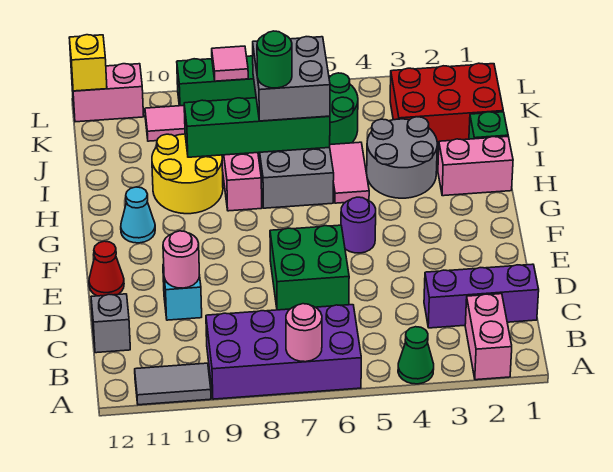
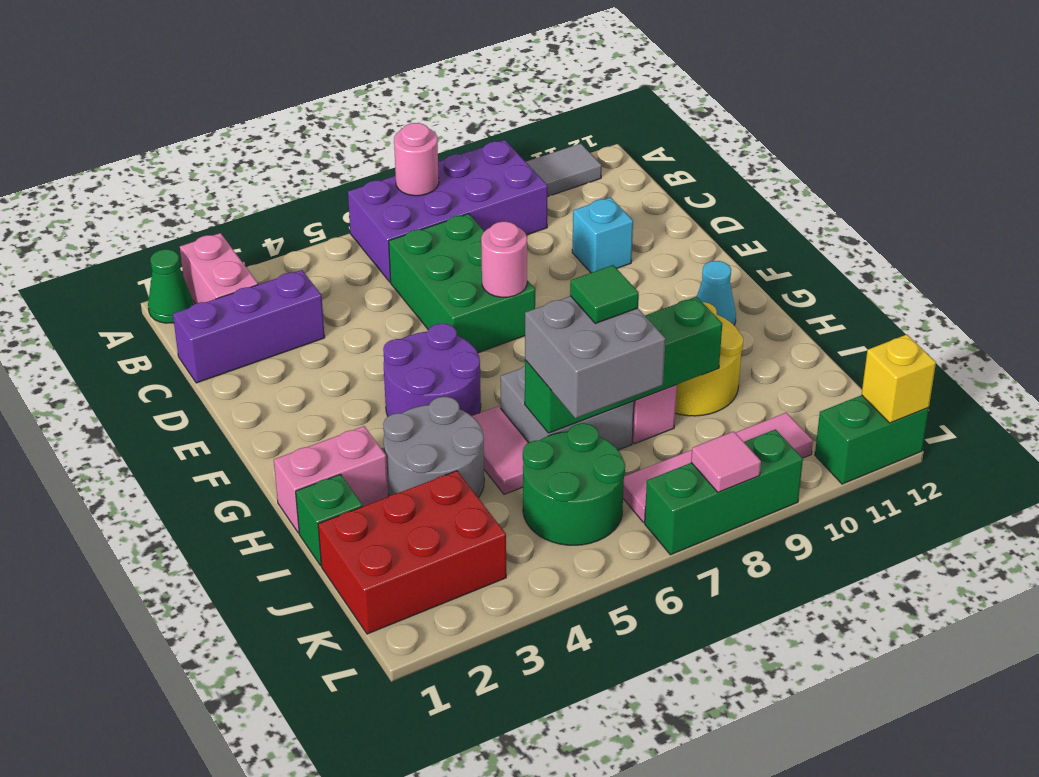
green 1x1 cone [398,327,434,384] -> green 1x1 cone moved to [148,249,193,323]
grey 1x1 brick [91,294,130,353] -> none
green 2x2 brick [270,225,349,310] -> green 2x3 brick [389,214,535,353]
pink 1x1 round brick [163,231,199,288] -> pink 1x1 round brick moved to [481,222,527,297]
red 1x1 cone [89,241,124,296] -> none
purple 1x1 round brick [341,197,376,253] -> purple 2x2 round brick [383,324,481,416]
green 1x1 round brick [257,31,292,88] -> green 1x1 tile [570,265,639,323]
pink 1x2 brick [71,64,144,122] -> green 1x2 brick [815,395,929,484]

